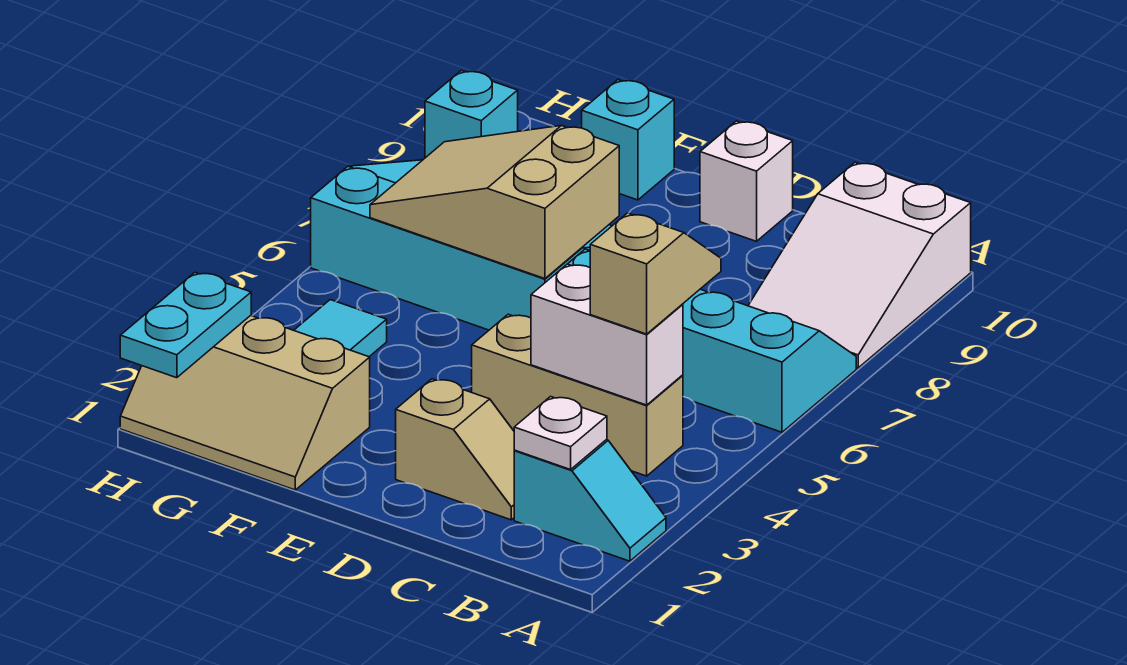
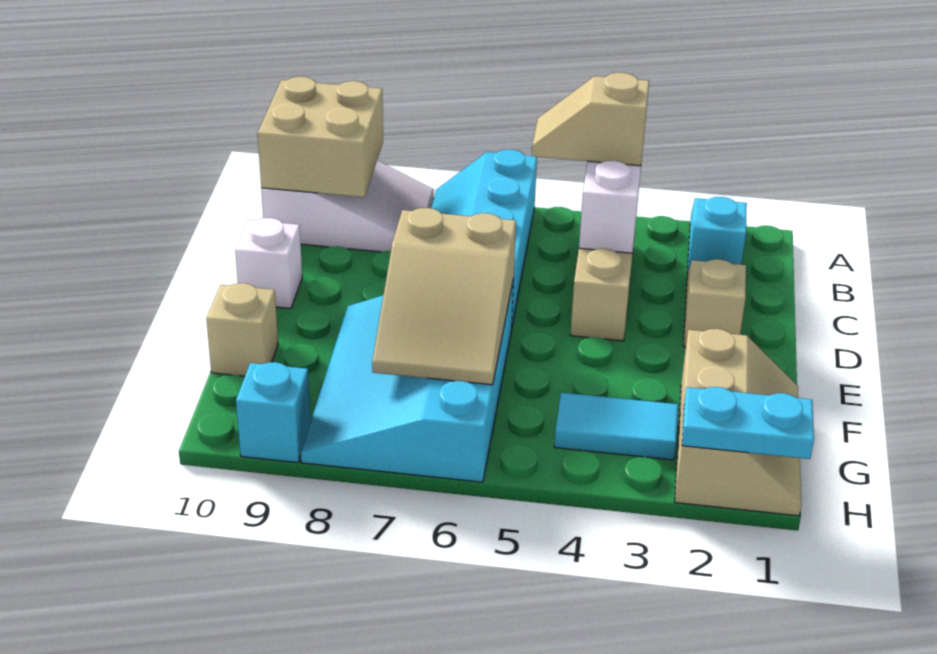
none -> tan 2x2 brick [258,77,383,197]
white 1x1 plate [514,397,607,470] -> none
cyan 1x1 brick [582,80,674,200] -> tan 1x1 brick [206,283,278,376]

